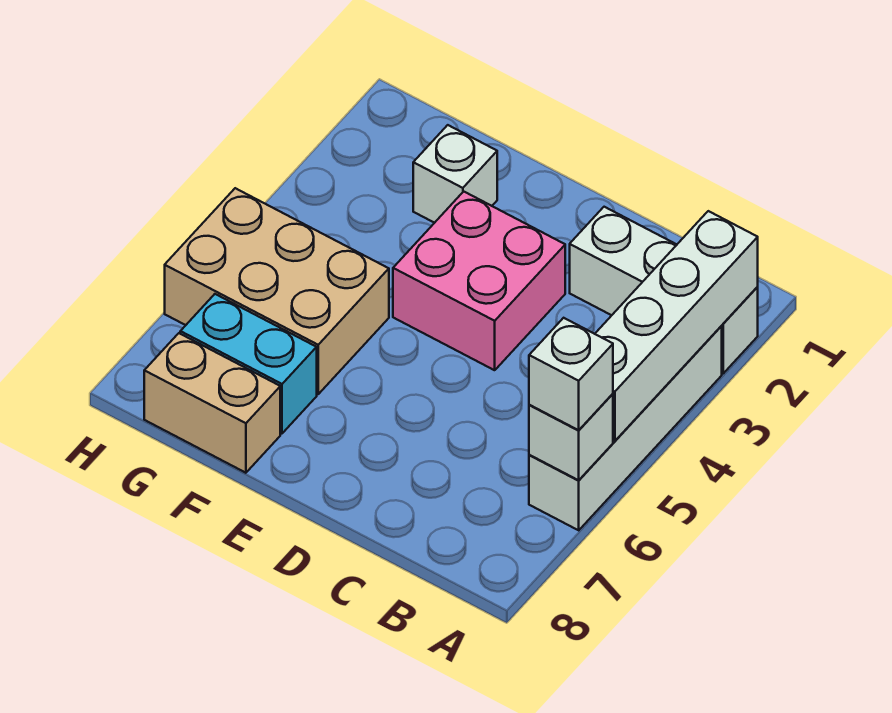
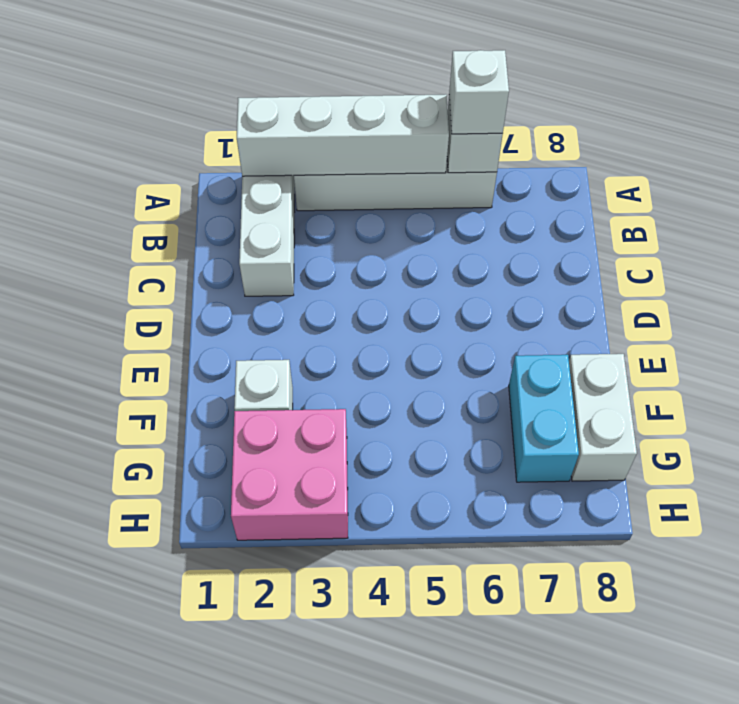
pink 2x2 brick [393,191,565,370] -> pink 2x2 brick moved to [231,409,348,540]
tan 2x3 brick [165,188,389,394] -> none
tan 1x2 brick [144,333,280,473] -> white 1x2 brick [569,354,637,481]

